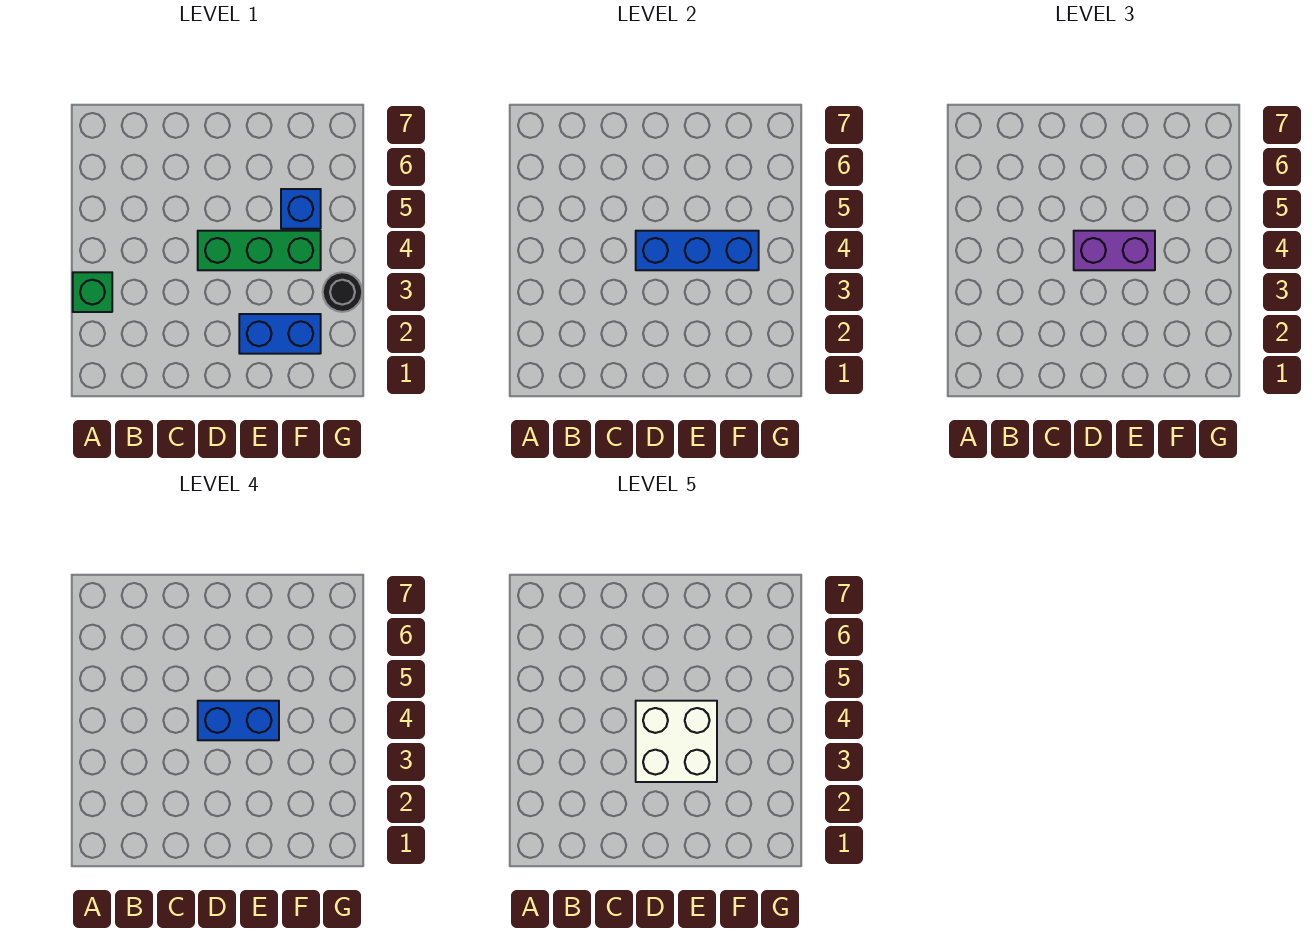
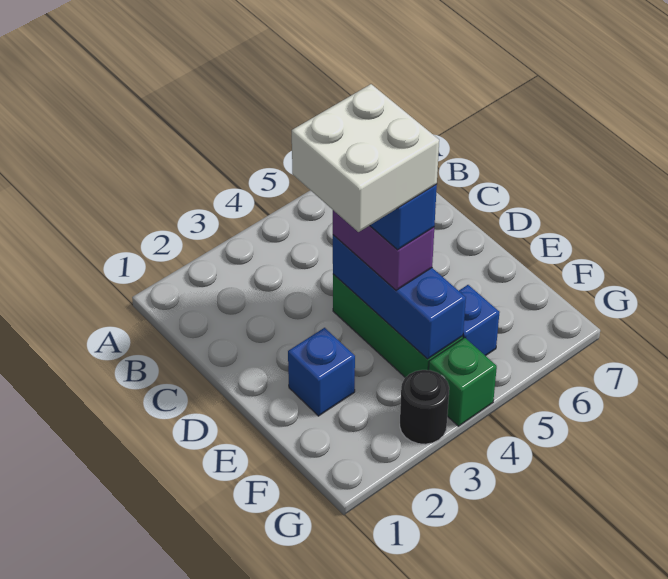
green 1x1 brick [73,272,112,312] -> green 1x1 brick moved to [429,338,497,426]
blue 1x2 brick [239,314,321,354] -> blue 1x1 brick [288,328,355,416]

